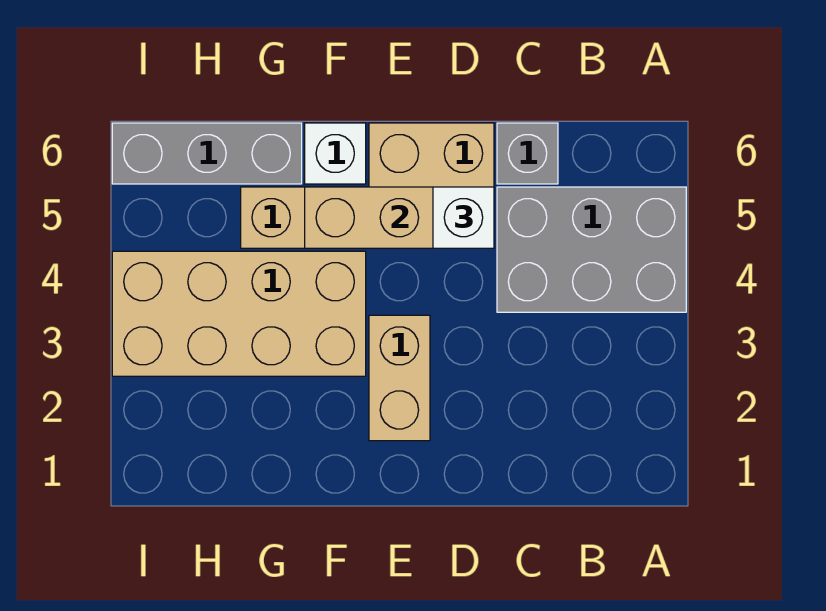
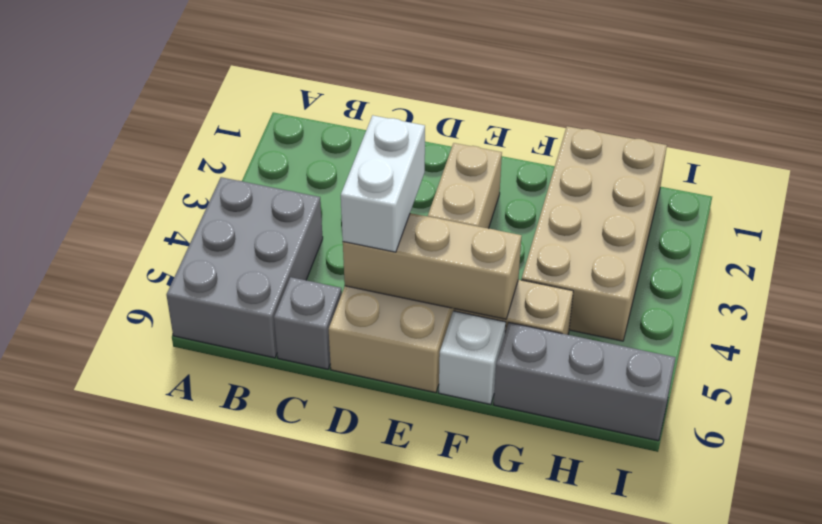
grey 2x3 brick [497,187,686,312] -> grey 2x3 brick turned to [167,177,323,358]
white 1x1 brick [433,187,494,248] -> white 1x2 brick [341,115,425,252]
tan 2x4 brick [112,251,366,376] -> tan 2x4 brick turned to [522,126,667,341]

